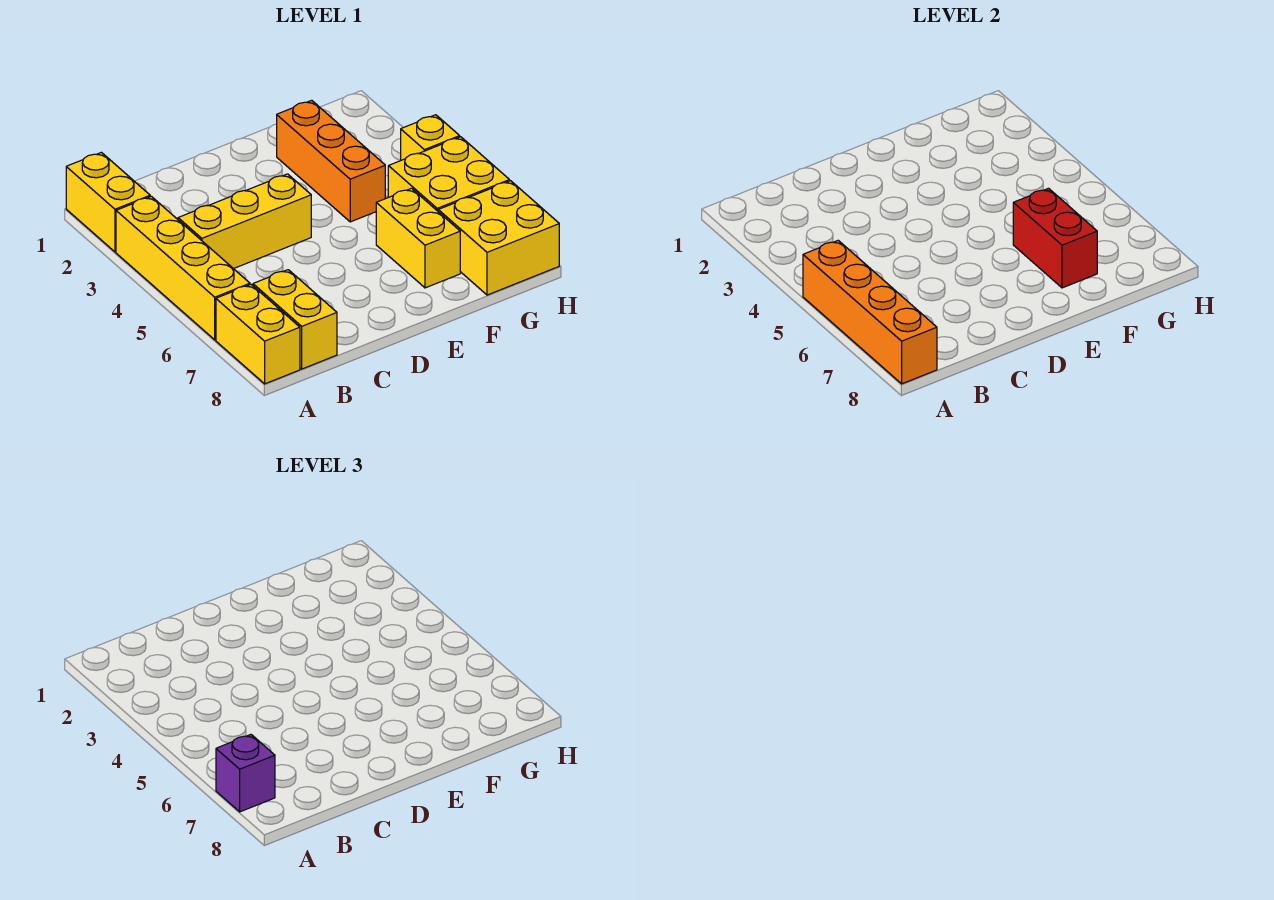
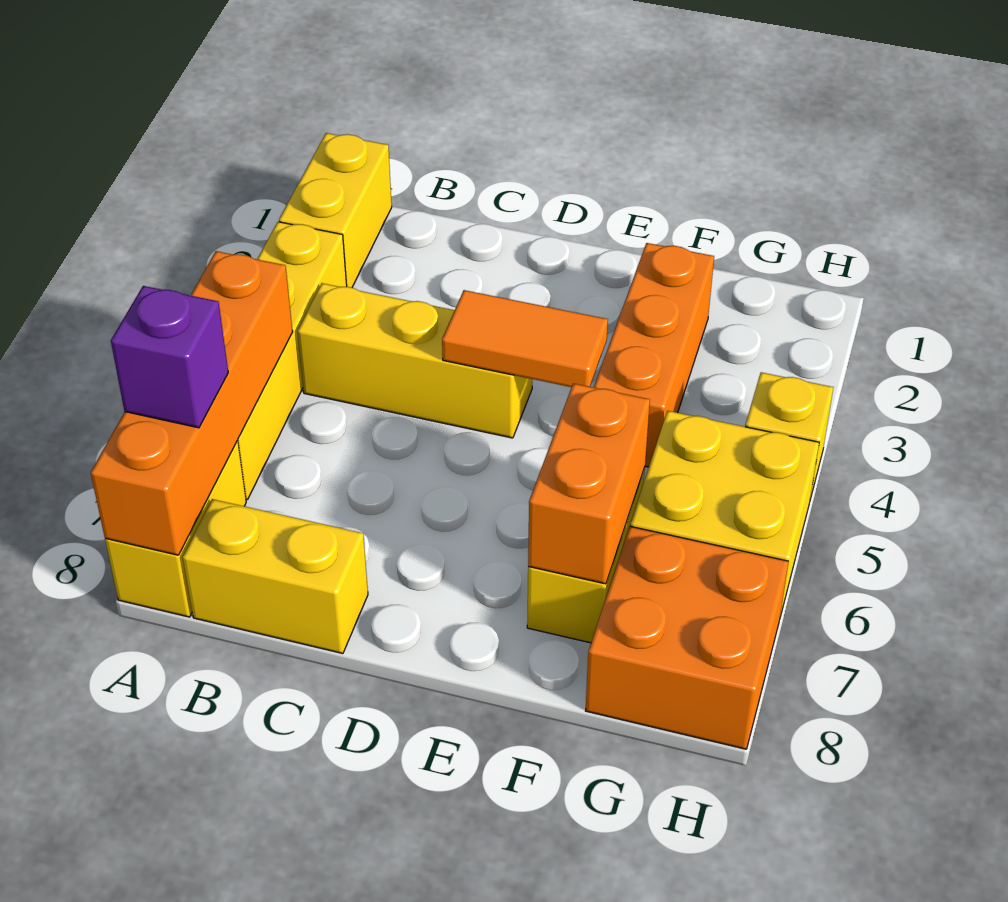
yellow 1x2 brick [253,270,337,369] -> yellow 1x2 brick turned to [183,499,368,654]
none -> orange 1x2 tile [442,290,608,387]
red 1x2 brick [1013,188,1097,288] -> orange 1x2 brick [528,383,650,584]
yellow 2x2 brick [438,181,559,295] -> orange 2x2 brick [585,527,789,749]

